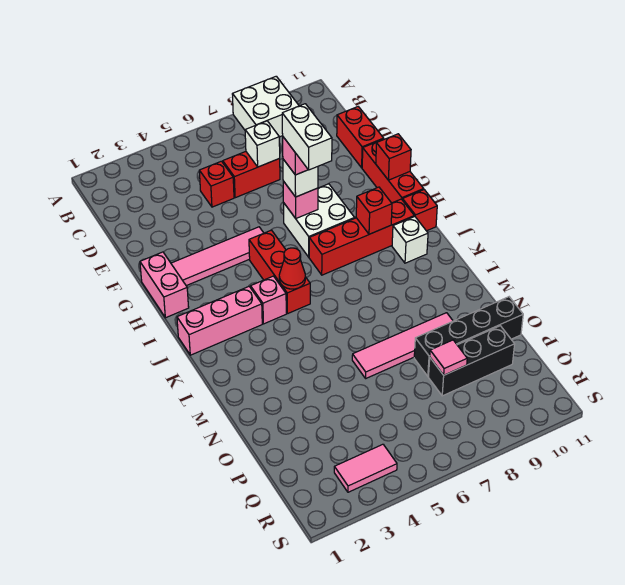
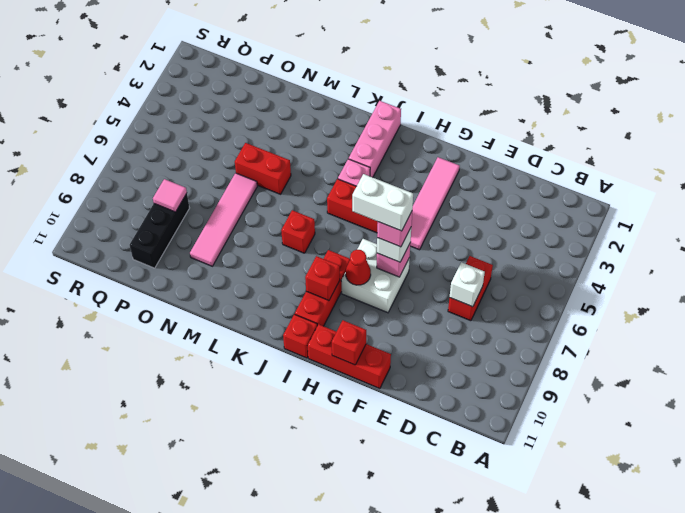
white 2x2 brick [232,76,299,137] -> none
red 1x1 brick [199,161,234,207] -> red 1x1 brick moved to [281,210,315,253]
red 1x2 brick [337,107,384,168] -> red 1x2 brick moved to [235,143,291,194]
pink 1x2 brick [140,252,189,318] -> none
red 1x4 brick [309,199,414,275] -> red 1x3 brick [295,250,350,326]
red 1x1 cone [279,248,305,289] -> red 1x1 cone moved to [346,249,371,285]
white 1x1 brick [392,216,428,263] -> none
black 1x4 brick [414,297,523,376] -> none
pink 1x2 tile [334,444,397,492] -> none

